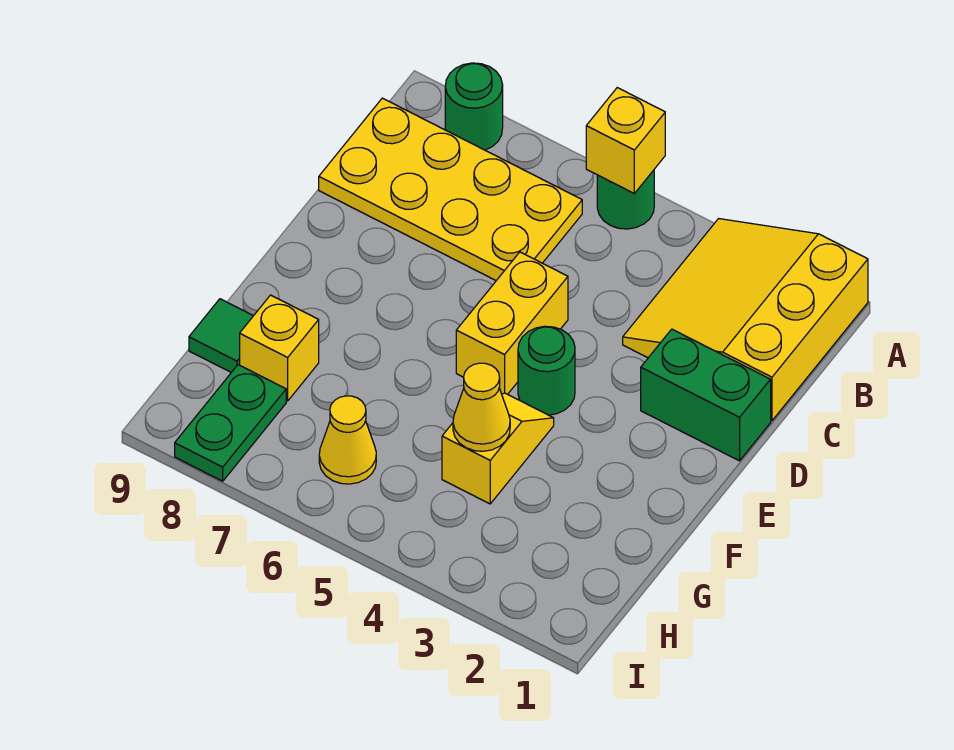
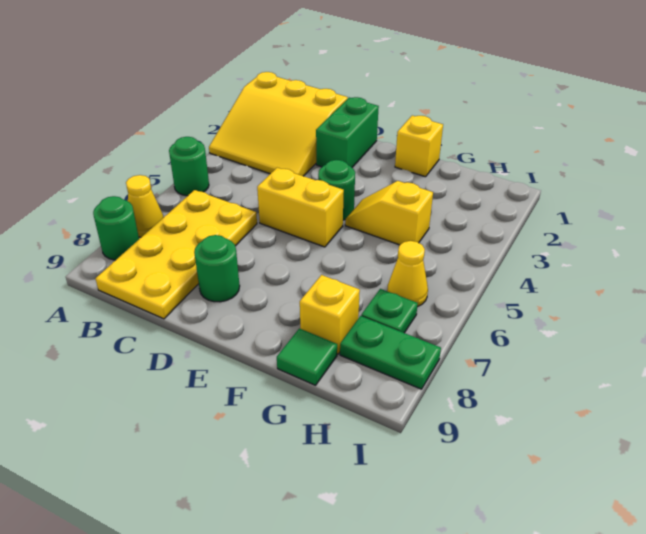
yellow 1x1 brick [586,88,665,193] -> yellow 1x1 brick moved to [395,116,443,177]
none -> green 1x1 round brick [194,235,240,302]
yellow 1x1 cone [453,363,510,451] -> yellow 1x1 cone moved to [126,175,164,237]
none -> green 1x1 plate [361,289,418,333]

